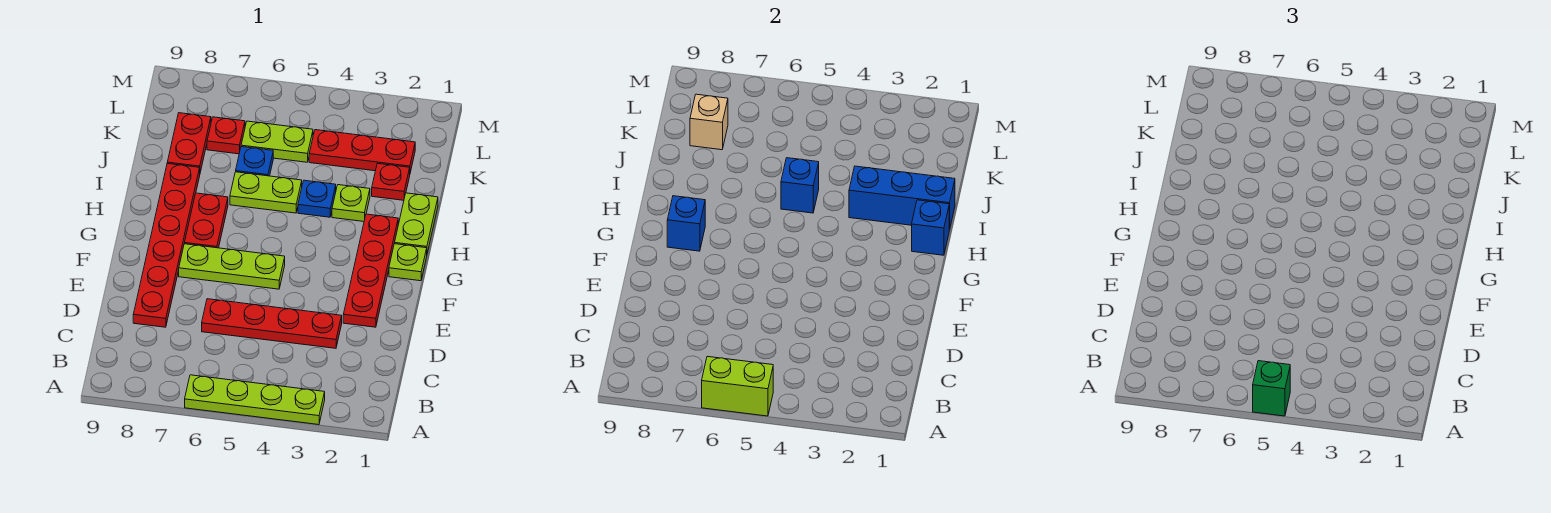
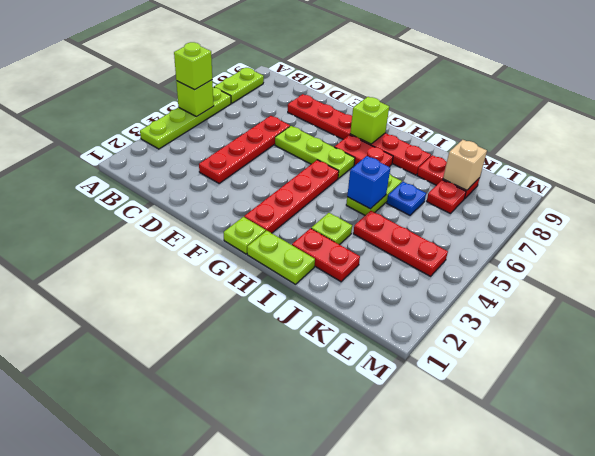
lime 1x2 brick [702,356,773,416] -> lime 1x1 brick [176,80,214,117]
green 1x1 brick [1253,361,1290,416] -> lime 1x1 brick [174,42,212,90]
red 1x4 plate [343,214,398,327] -> red 1x4 plate turned to [244,160,339,233]
lime 1x3 plate [179,244,285,289] -> lime 1x3 plate turned to [275,126,355,178]
blue 1x1 brick [667,196,705,251] -> lime 1x1 brick [350,97,389,144]
blue 1x1 brick [912,200,949,255] -> none
blue 1x3 brick [849,166,955,230] -> none
blue 1x1 plate [298,180,336,217] -> none
red 1x1 plate [372,163,410,200] -> red 1x2 plate [292,228,360,282]
red 1x3 plate [309,130,415,172] -> red 1x3 plate turned to [353,211,448,276]
lime 1x2 plate [241,121,313,162] -> lime 1x2 plate moved to [214,68,264,103]

